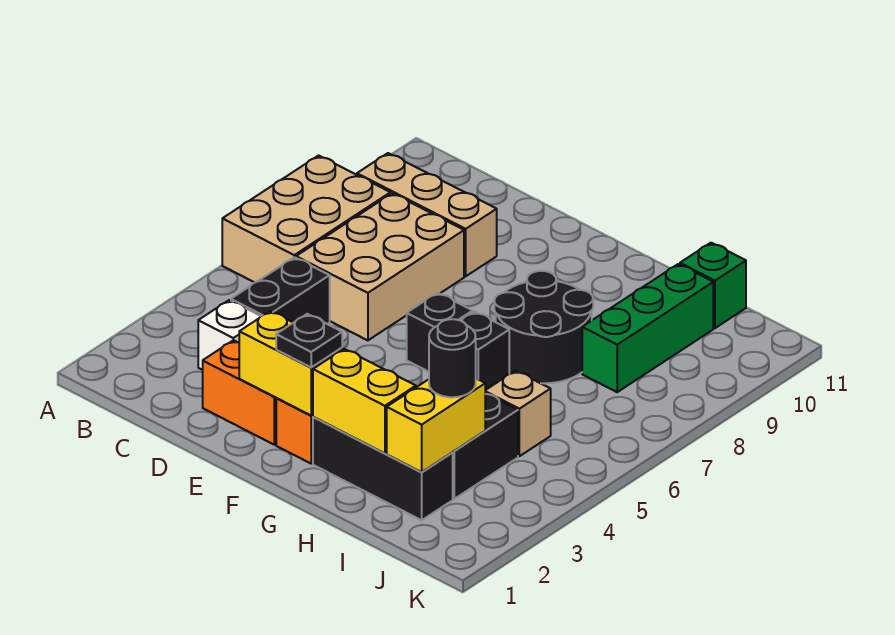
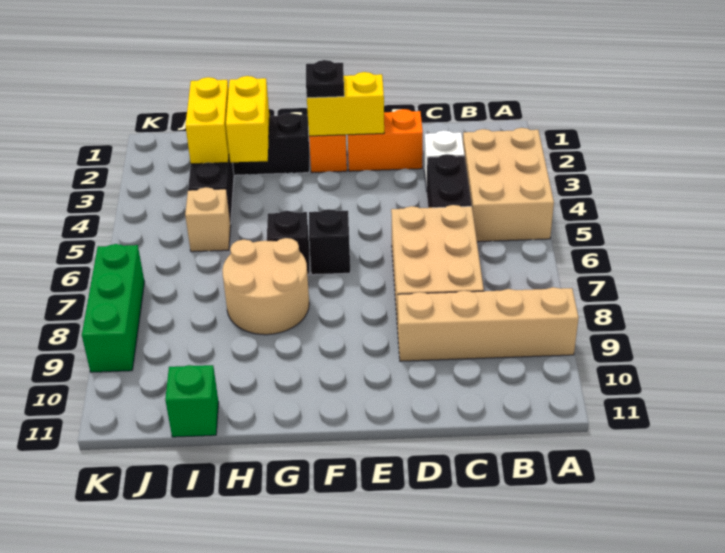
tan 2x3 brick [222,155,390,283] -> tan 2x3 brick moved to [463,128,554,242]
tan 1x3 brick [357,153,497,276] -> tan 1x4 brick [398,287,579,361]
yellow 1x2 brick [313,349,416,453] -> yellow 1x2 brick turned to [226,76,269,162]
black 2x2 round brick [494,271,593,383] -> tan 2x2 round brick [222,238,309,335]
black 1x1 round brick [429,319,476,397] -> none
green 1x3 brick [582,264,713,392] -> green 1x3 brick moved to [82,244,144,372]

